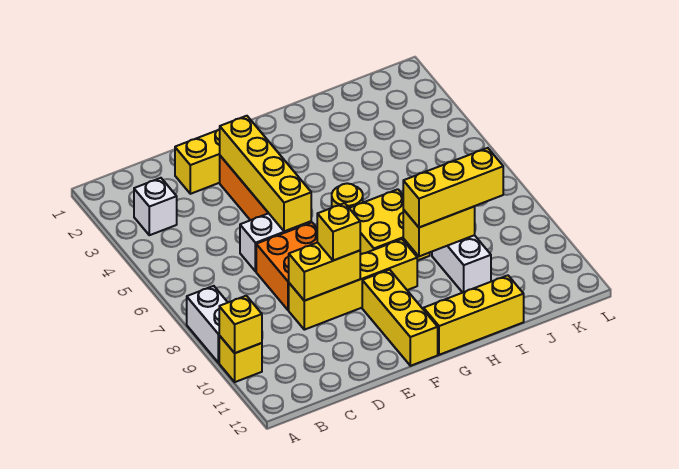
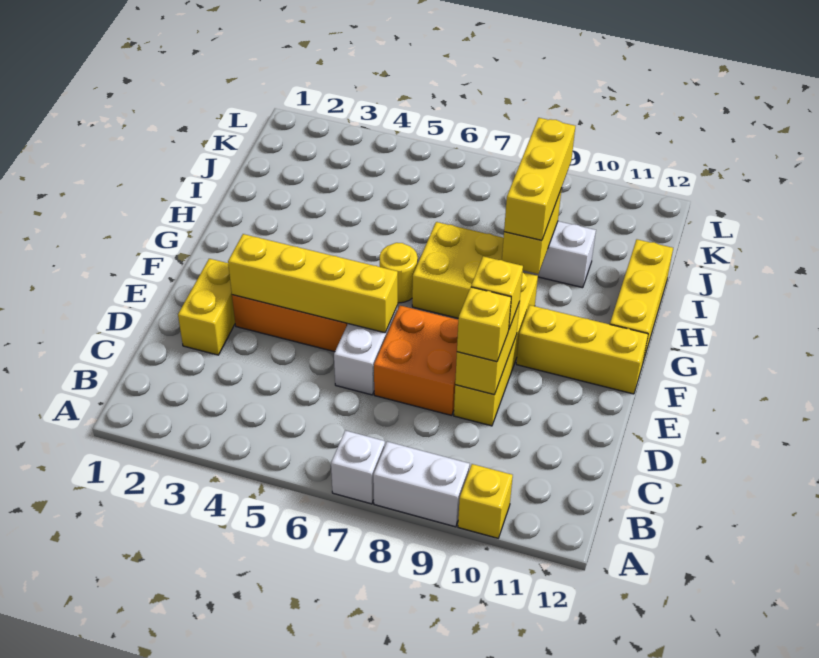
yellow 1x1 brick [219,296,262,353] -> yellow 1x1 brick moved to [457,287,511,362]
white 1x1 brick [134,178,177,235] -> white 1x1 brick moved to [331,431,385,504]

